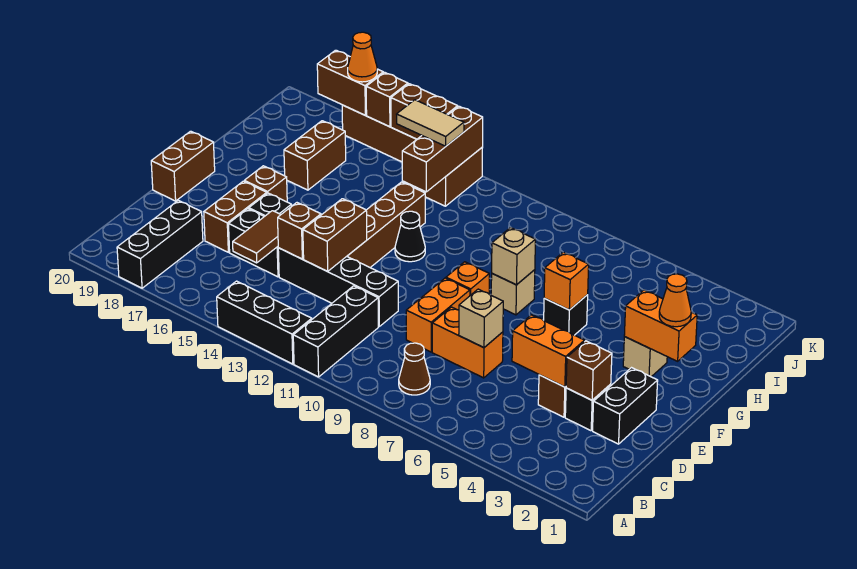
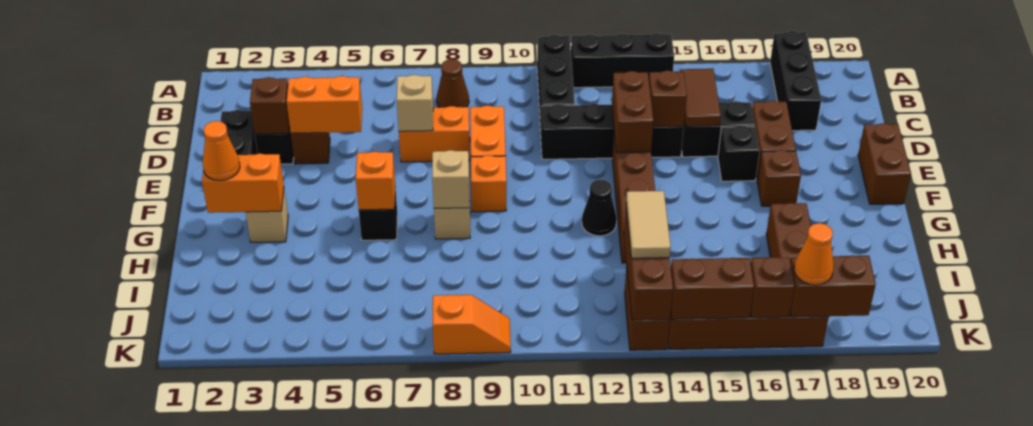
tan 1x2 tile [397,100,464,146] -> tan 1x2 tile turned to [626,191,671,258]
none -> orange 1x2 slope [433,295,511,354]

